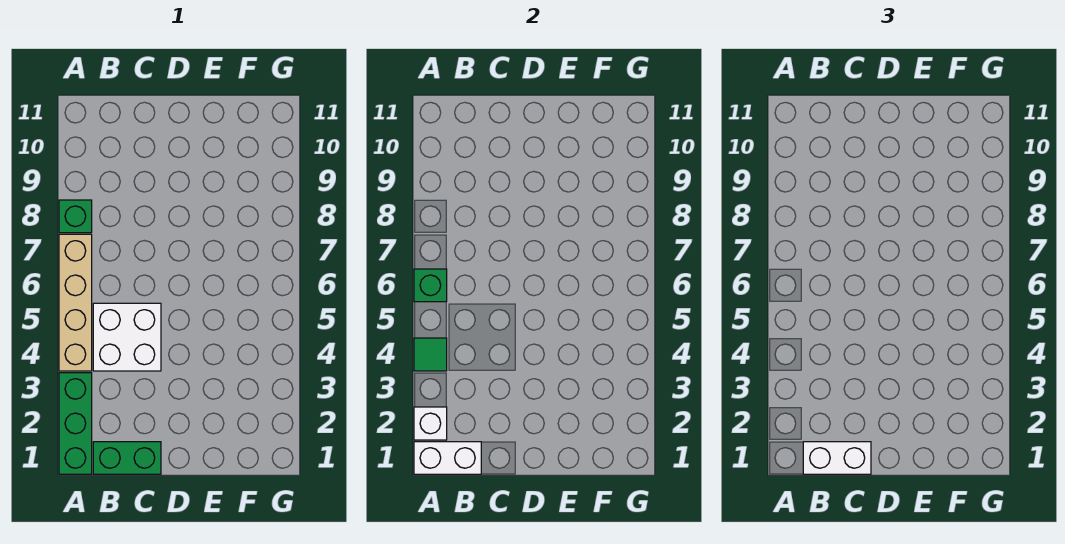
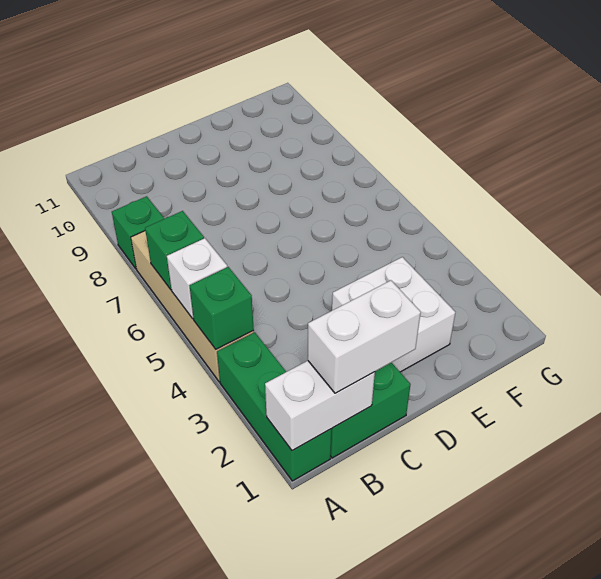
white 1x1 brick [414,407,447,440] -> white 1x1 brick moved to [167,238,227,319]
green 1x1 tile [414,338,447,371] -> green 1x1 brick [190,267,254,349]
white 2x2 brick [93,303,161,371] -> white 2x2 brick moved to [332,257,455,372]

